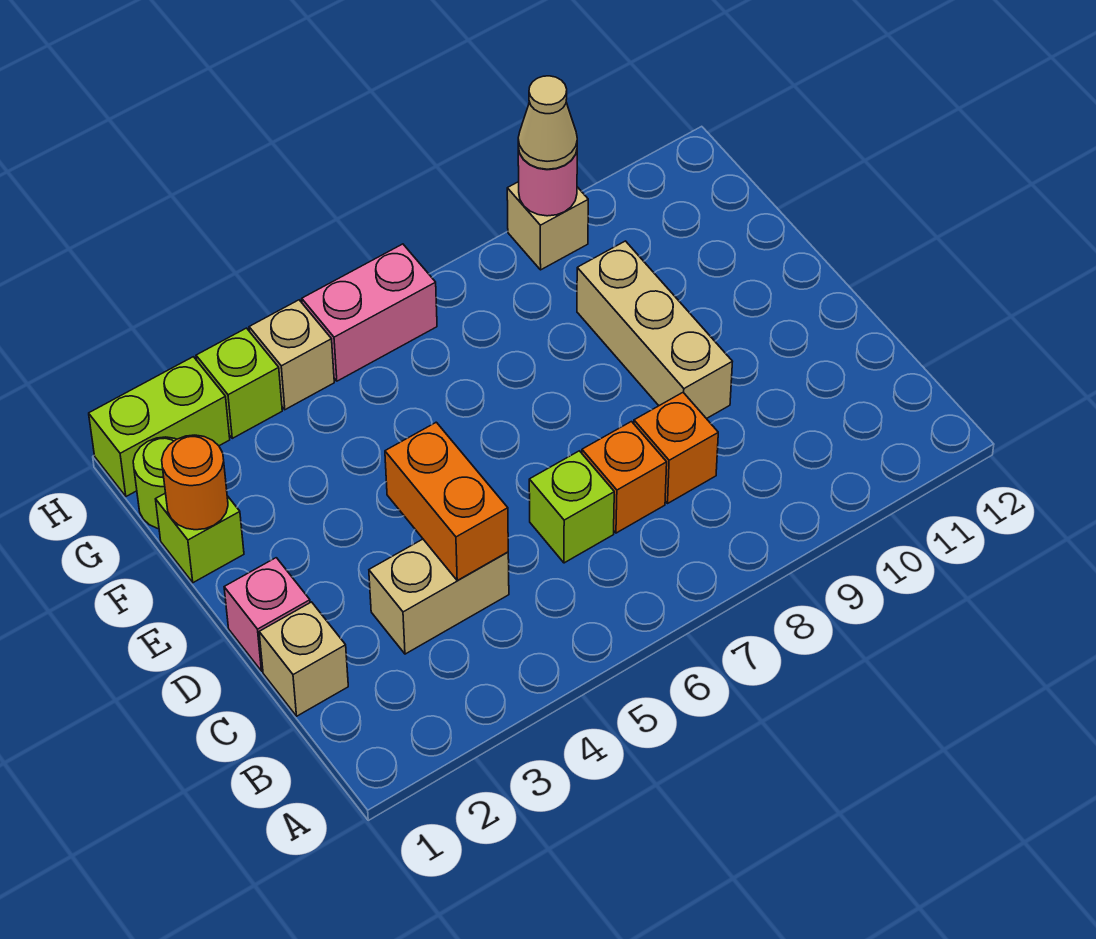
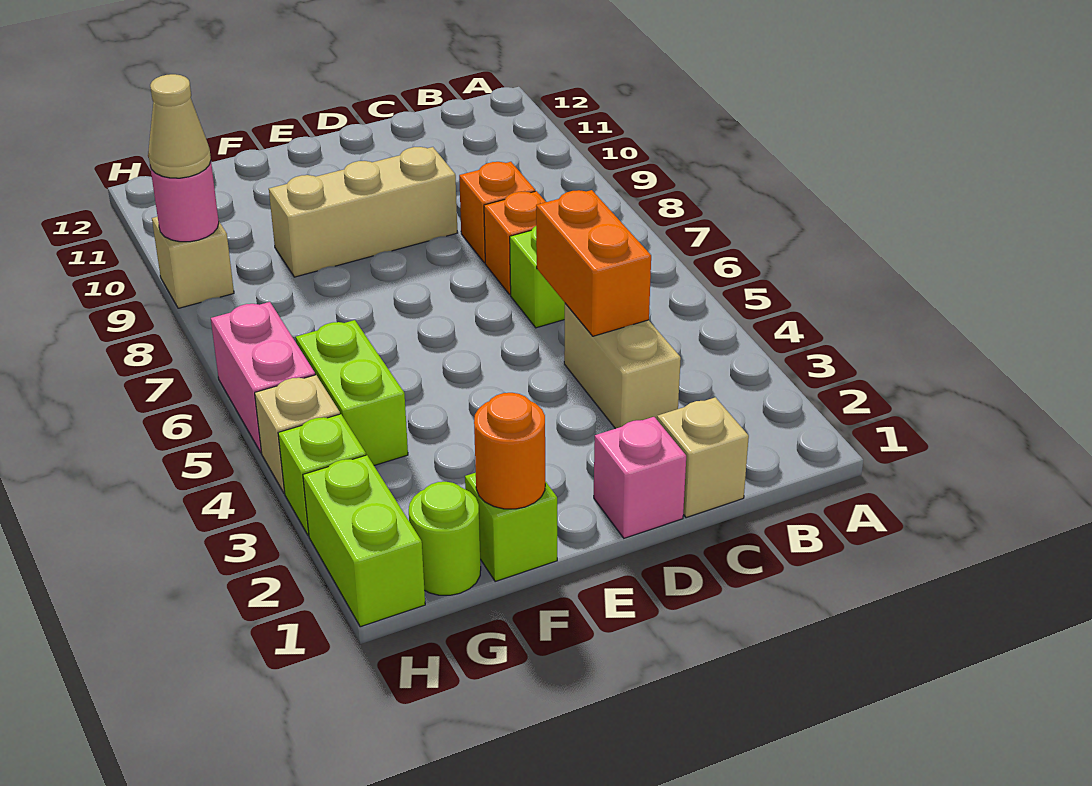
orange 1x2 brick [385,422,508,580] -> orange 1x2 brick turned to [536,190,651,336]
none -> lime 1x2 brick [296,320,408,465]

